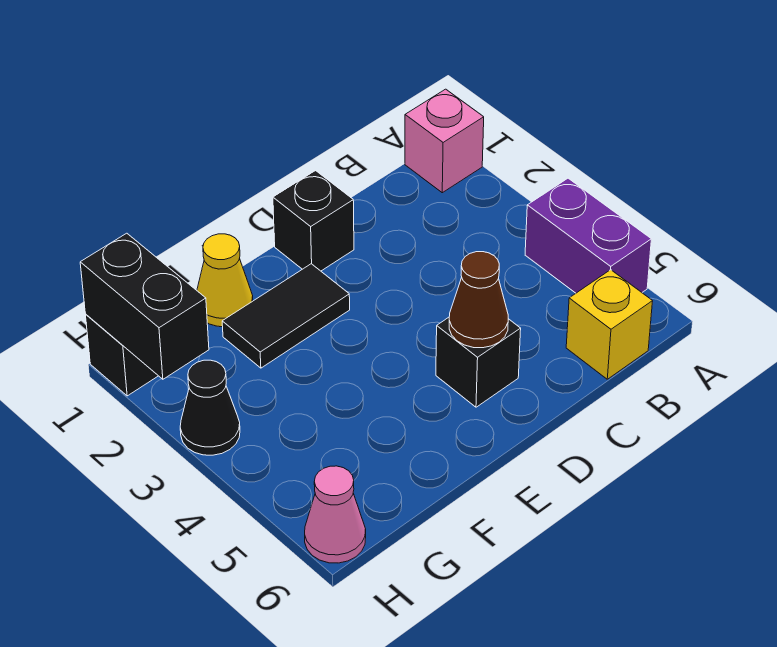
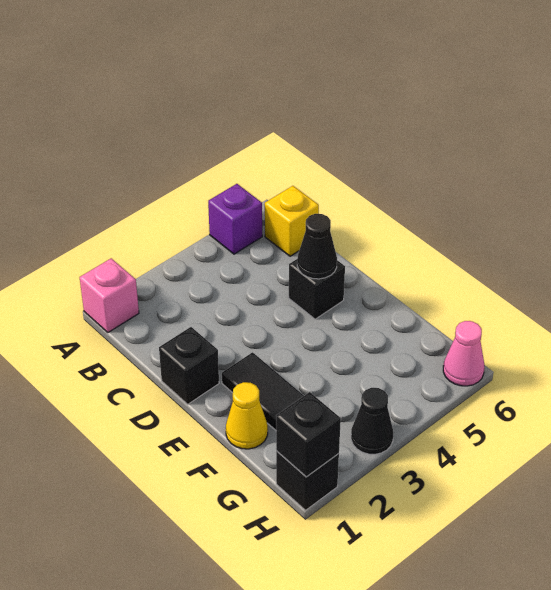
purple 1x2 brick [525,178,651,293] -> purple 1x1 brick [208,184,262,254]
brown 1x1 cone [449,252,508,348] -> black 1x1 cone [297,214,337,279]
black 1x2 brick [80,233,209,379] -> black 1x1 brick [276,392,341,477]

